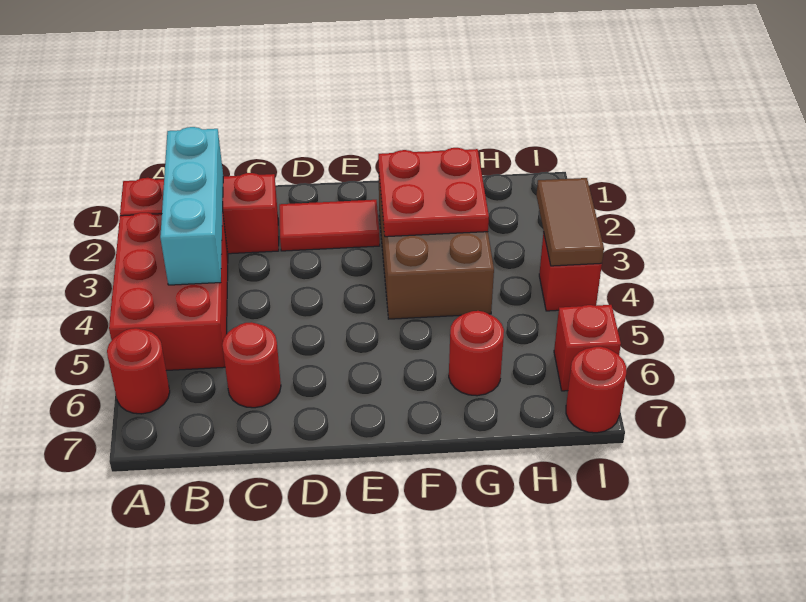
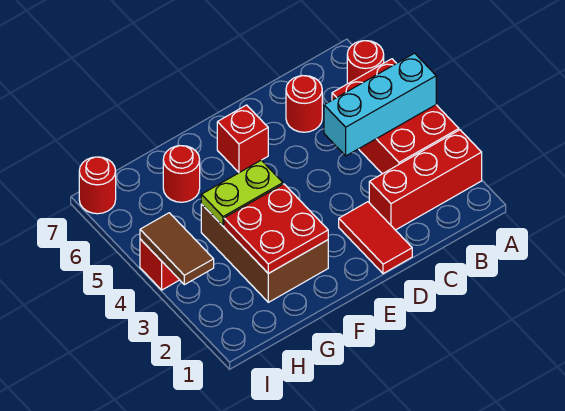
cyan 1x3 brick [160,127,223,285] -> cyan 1x3 brick turned to [324,53,436,156]
red 1x2 tile [279,200,380,251] -> red 1x2 tile turned to [339,202,412,274]
none -> lime 1x2 plate [201,160,283,226]
red 1x1 brick [554,305,621,391] -> red 1x1 brick moved to [217,105,268,173]

